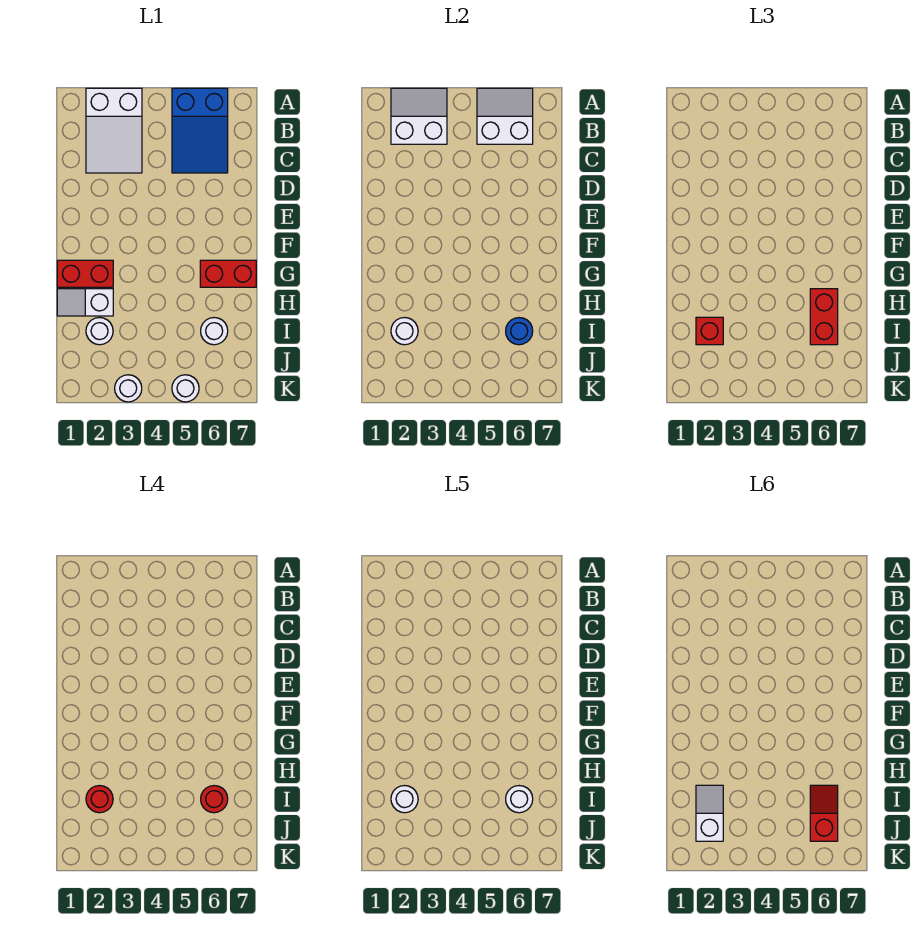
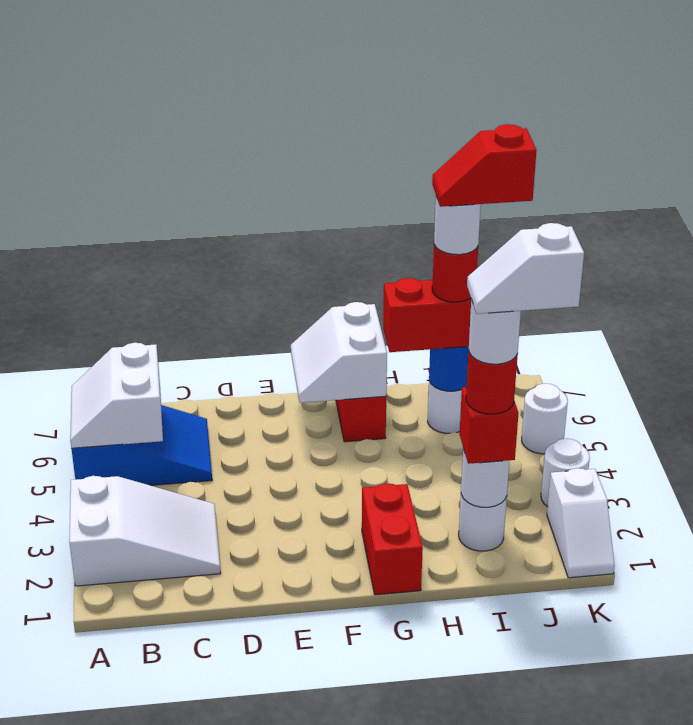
white 2x2 slope [391,88,447,144] -> white 2x2 slope moved to [291,302,387,403]
white 1x2 slope [57,289,113,316] -> white 1x2 slope moved to [547,468,615,578]

